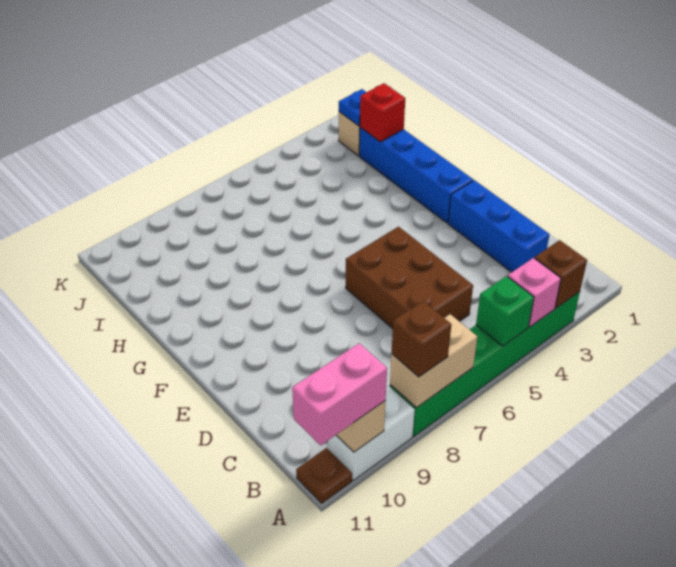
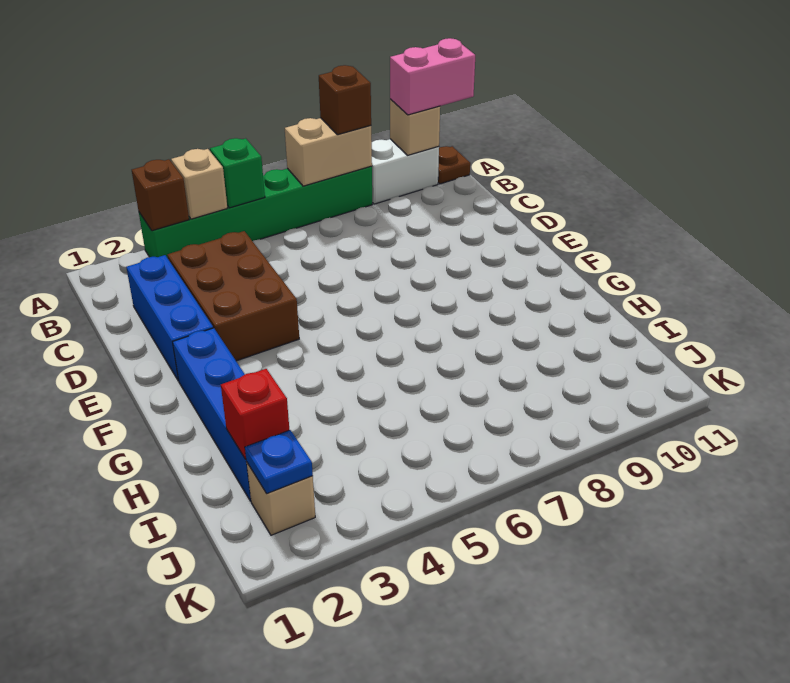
pink 1x1 brick [508,258,561,327] -> tan 1x1 brick [171,149,227,219]
brown 2x3 brick [346,227,473,329] -> brown 2x3 brick moved to [167,231,299,361]

